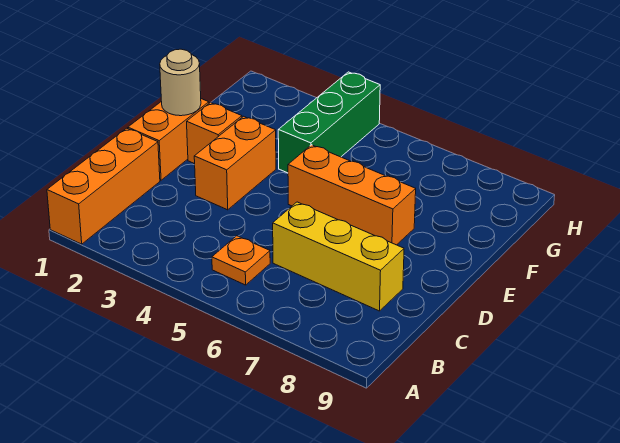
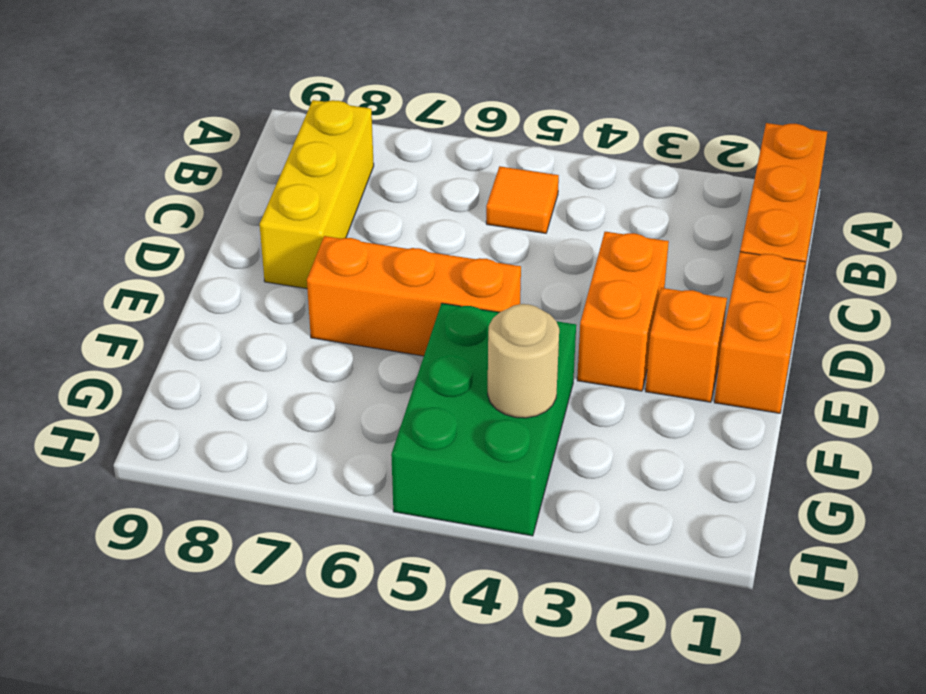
orange 1x1 plate [212,236,270,285] -> orange 1x1 tile [486,166,559,233]
yellow 1x3 brick [273,202,404,311] -> yellow 1x3 brick turned to [260,100,374,289]
tan 1x1 round brick [160,49,201,116] -> tan 1x1 round brick moved to [488,304,559,418]
green 1x3 brick [278,72,380,173] -> green 2x3 brick [391,303,576,536]

